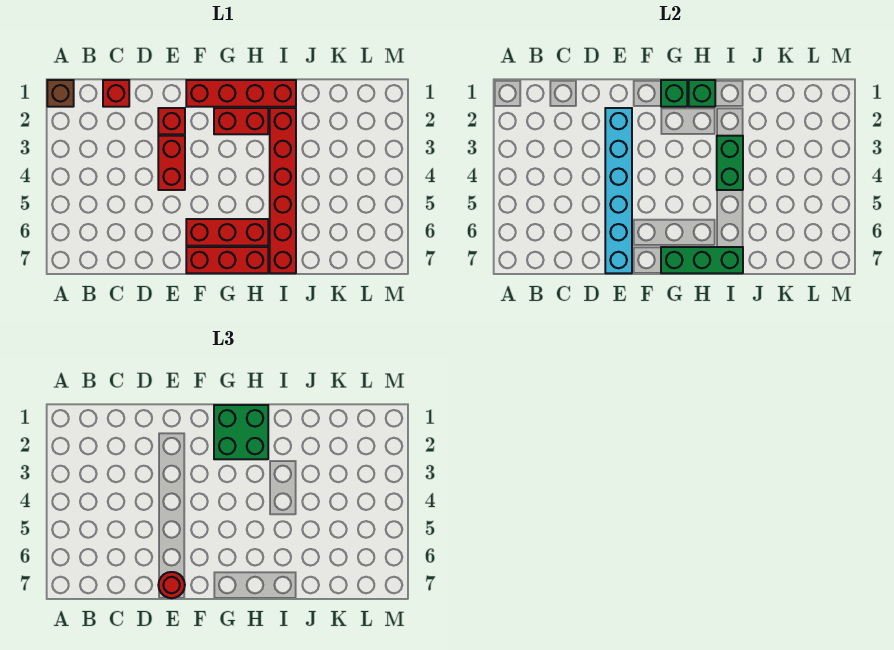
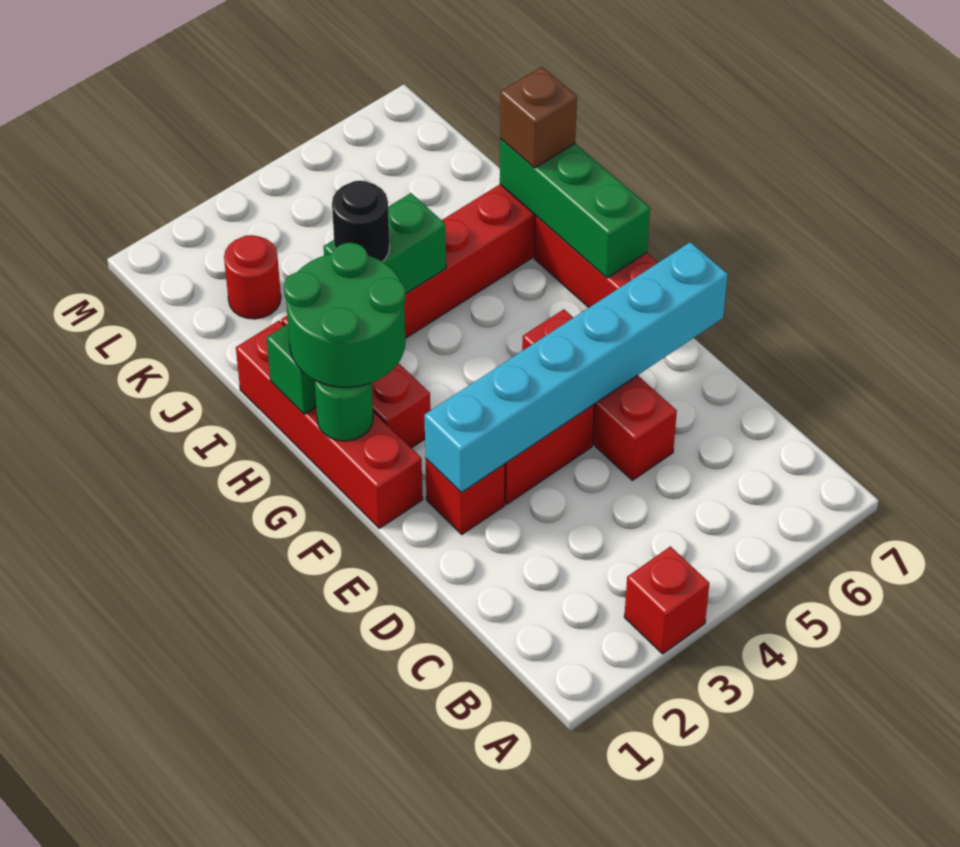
brown 1x1 brick [47,80,74,107] -> brown 1x1 brick moved to [500,67,577,168]
red 1x1 brick [103,80,129,107] -> red 1x1 brick moved to [624,546,709,654]
red 1x1 round brick [158,572,185,598] -> red 1x1 round brick moved to [224,235,281,319]
red 1x3 brick [186,219,268,246] -> red 1x3 brick moved to [522,309,677,480]
green 1x1 brick [661,80,687,107] -> green 1x1 round brick [314,380,373,441]
green 2x2 brick [214,405,268,459] -> green 2x2 round brick [284,243,405,387]
none -> black 1x1 round brick [332,181,390,262]

